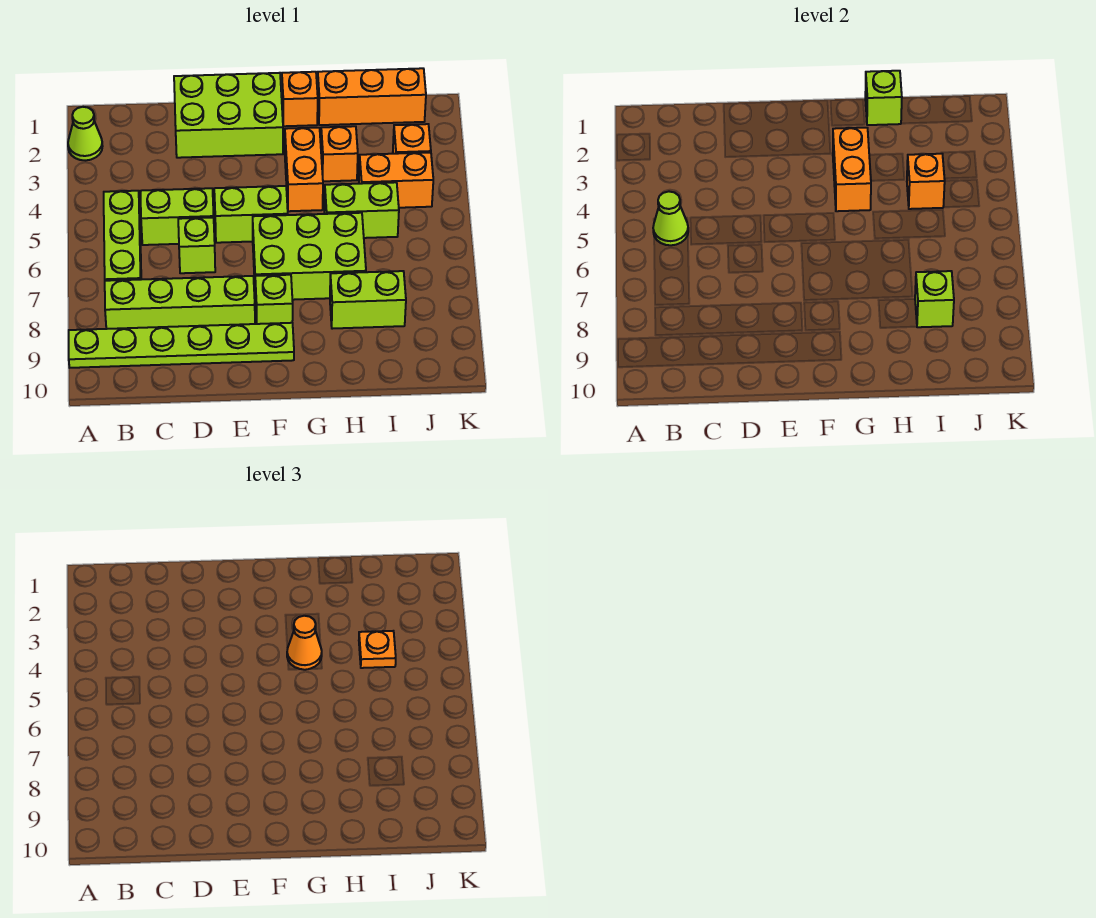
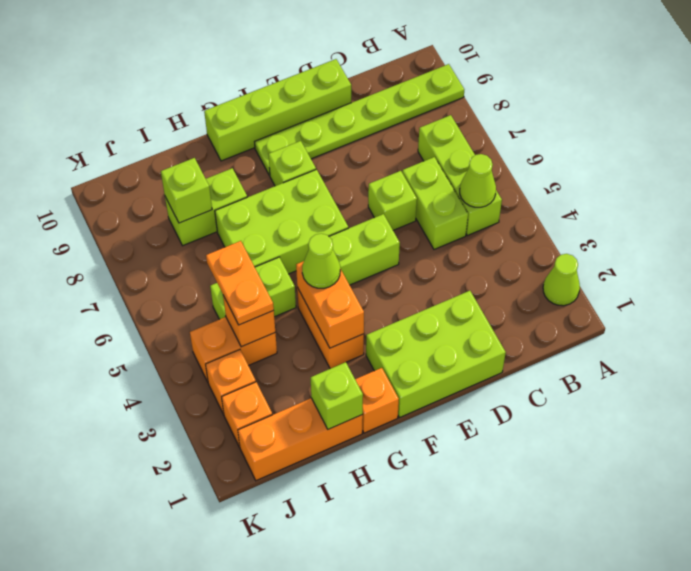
lime 1x4 brick [105,276,255,329] -> lime 1x4 brick moved to [204,59,351,161]
lime 1x2 brick [140,188,214,245] -> lime 1x2 brick turned to [402,157,468,249]
orange 1x1 cone [287,616,322,670] -> lime 1x1 cone [302,234,340,288]
orange 1x1 brick [321,126,358,181] -> orange 1x1 brick moved to [222,382,272,447]
orange 1x1 plate [359,631,396,668] -> orange 1x2 plate [206,241,274,325]

